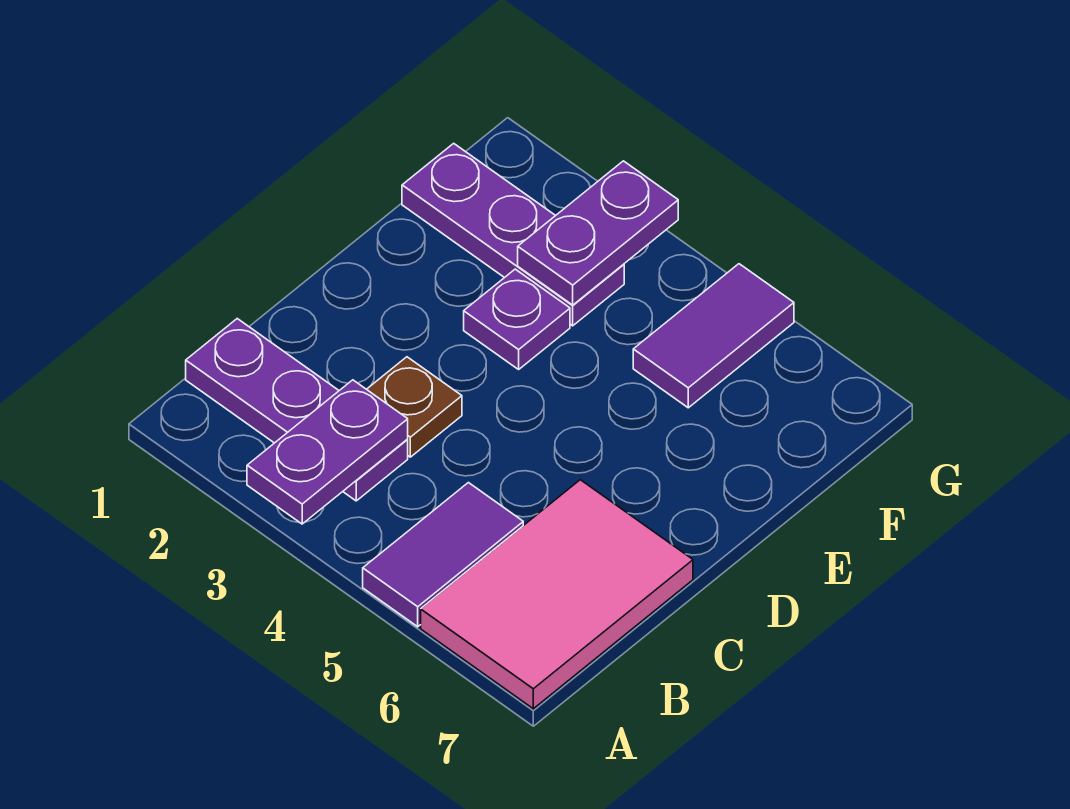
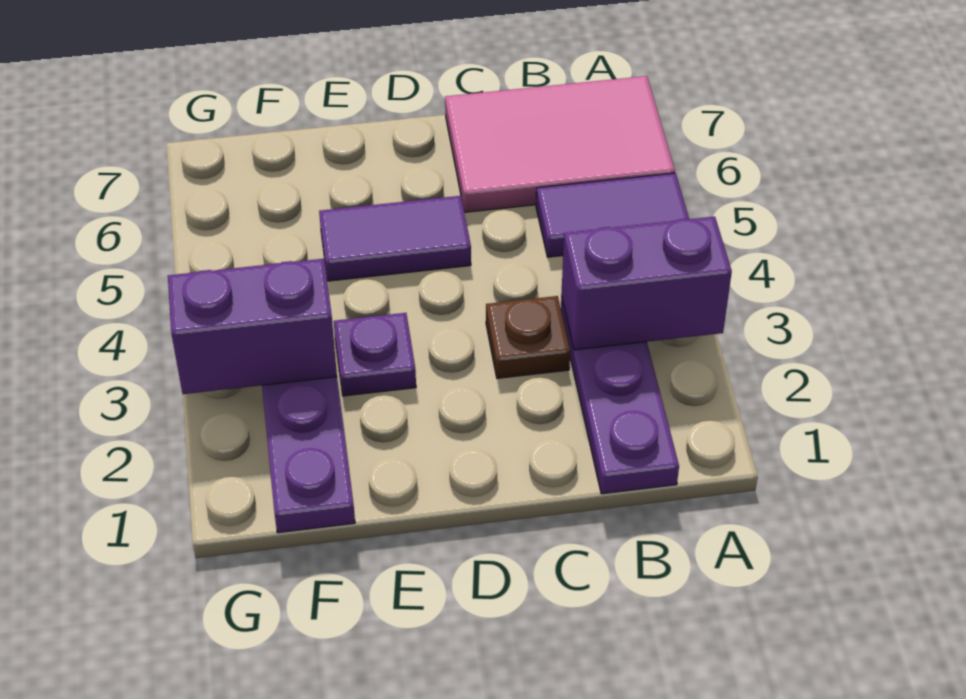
purple 1x2 plate [247,380,408,524] -> purple 1x2 brick [561,217,732,350]
purple 1x2 plate [518,161,678,305] -> purple 1x2 brick [168,259,337,394]
purple 1x2 tile [633,264,794,408] -> purple 1x2 tile moved to [319,196,471,281]

